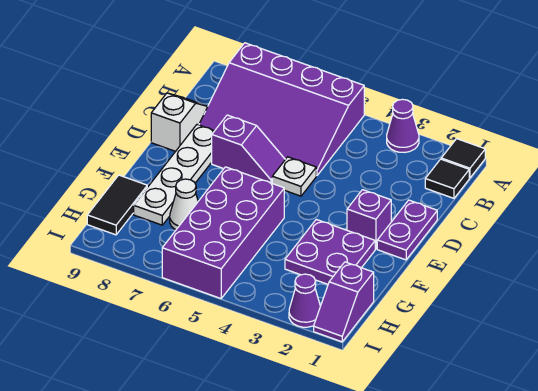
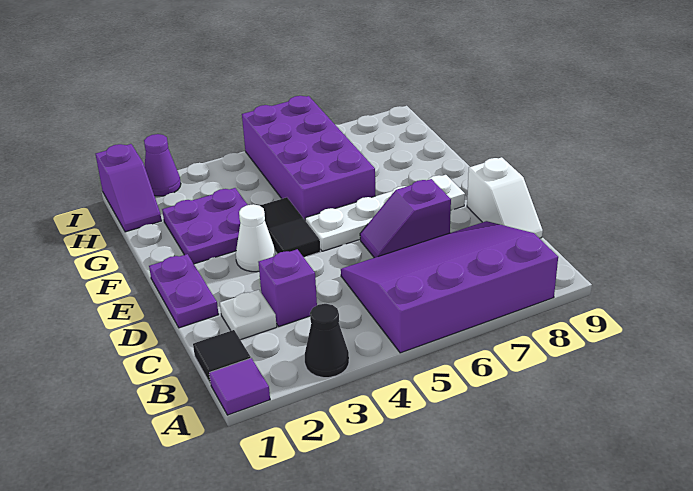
black 1x1 tile [441,139,485,178] -> purple 1x1 tile [209,358,270,415]
purple 1x1 cone [387,99,419,153] -> black 1x1 cone [305,304,349,378]
white 1x1 plate [272,157,316,196] -> white 1x1 plate moved to [220,290,277,340]
white 1x4 plate [134,125,214,225] -> white 1x4 plate turned to [305,175,465,251]
purple 1x1 brick [347,190,391,249] -> purple 1x1 brick moved to [258,249,317,326]
white 1x1 cone [170,179,198,230] -> white 1x1 cone moved to [236,204,276,272]
black 1x2 tile [87,175,147,235] -> black 1x2 tile moved to [260,197,320,257]
purple 1x2 slope [314,262,374,342] -> purple 1x2 slope turned to [96,144,162,232]

